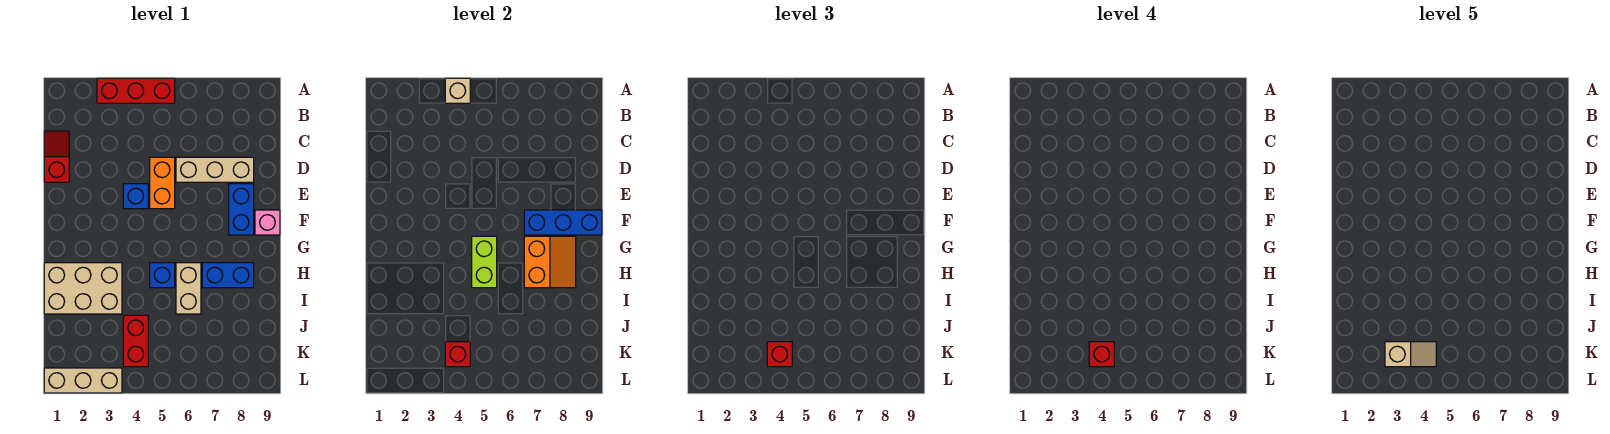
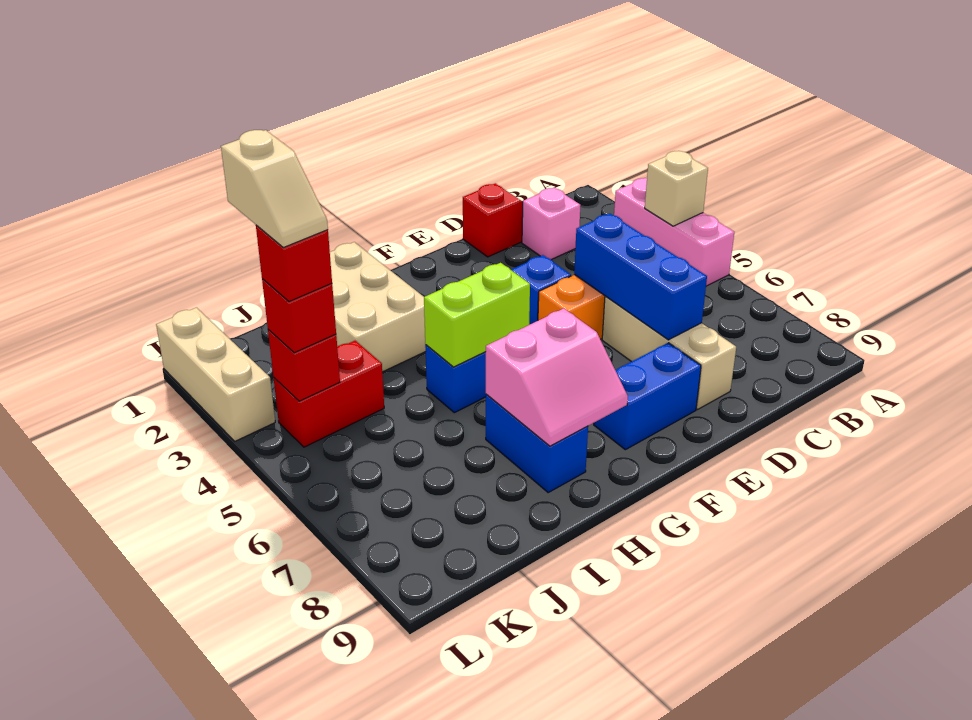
red 1x3 brick [97,78,175,103] -> pink 1x3 brick [614,178,734,286]
blue 1x3 brick [524,210,602,235] -> blue 1x3 brick moved to [574,214,707,340]
pink 1x1 brick [255,210,280,235] -> pink 1x1 brick moved to [522,188,580,260]
orange 2x2 slope [524,236,576,288] -> pink 2x2 slope [486,308,628,446]
tan 1x2 brick [176,263,201,314] -> none

